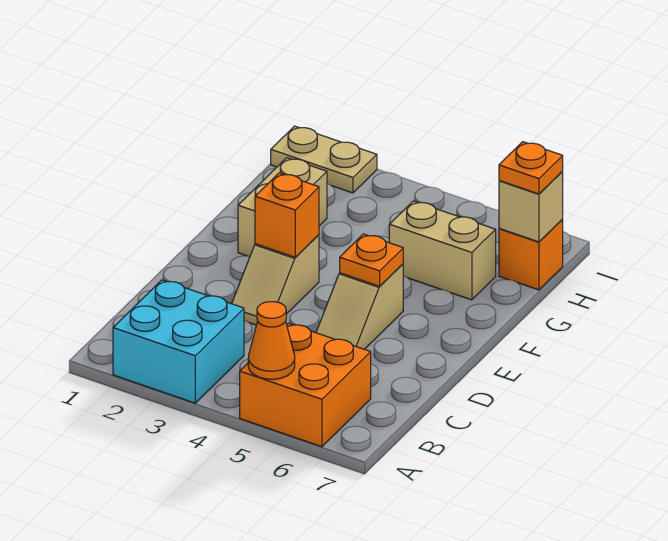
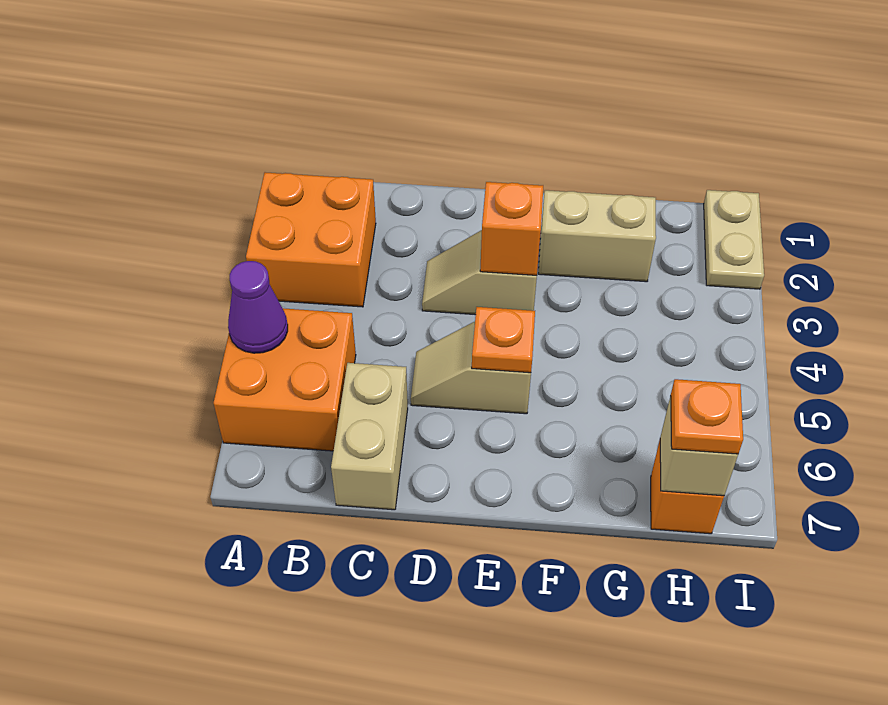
cyan 2x2 brick [113,280,244,403] -> orange 2x2 brick [246,172,376,307]
orange 1x1 cone [248,302,295,379] -> purple 1x1 cone [228,261,288,353]
tan 1x2 brick [389,201,496,300] -> tan 1x2 brick moved to [331,363,408,510]

